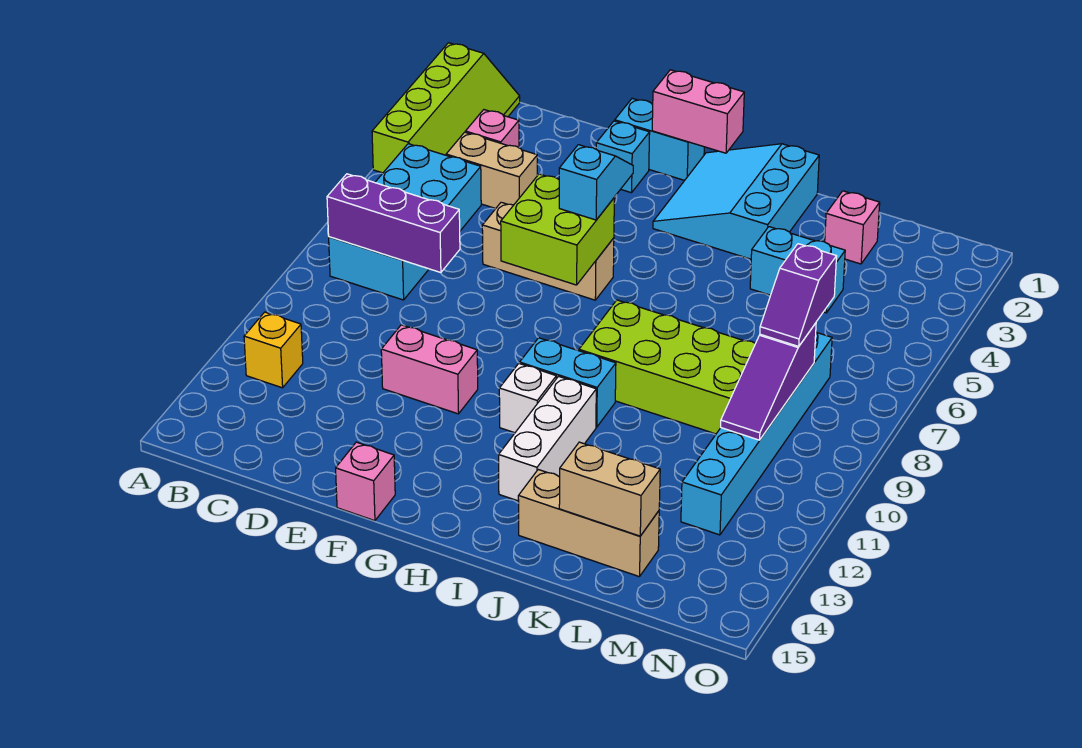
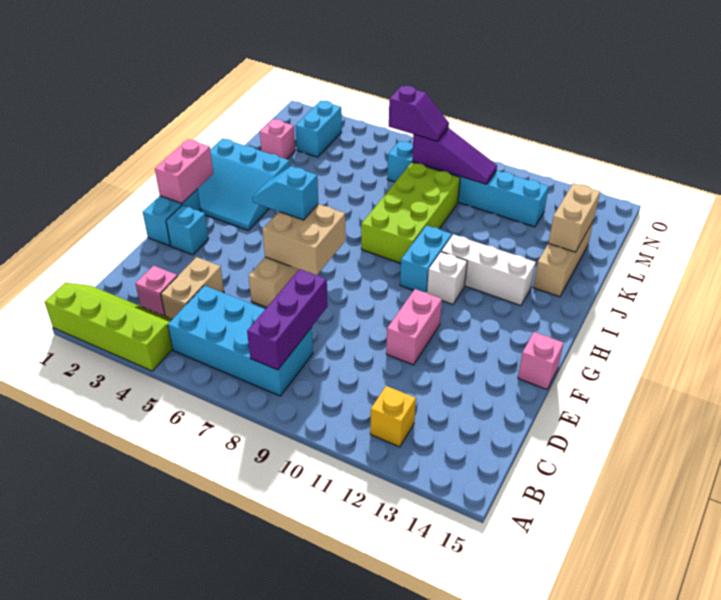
lime 2x2 brick [501,174,614,285] -> tan 2x2 brick [262,204,346,275]
cyan 1x2 brick [750,227,845,313] -> cyan 1x2 brick moved to [296,101,342,157]

